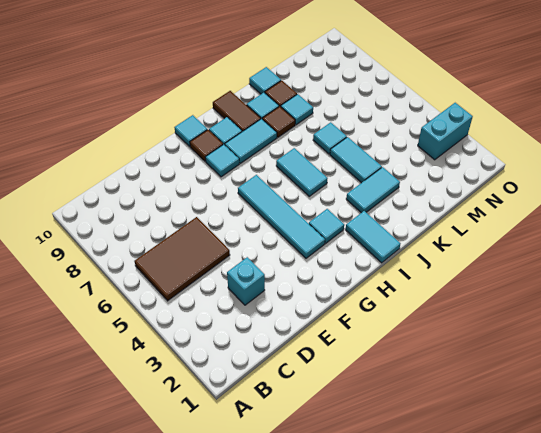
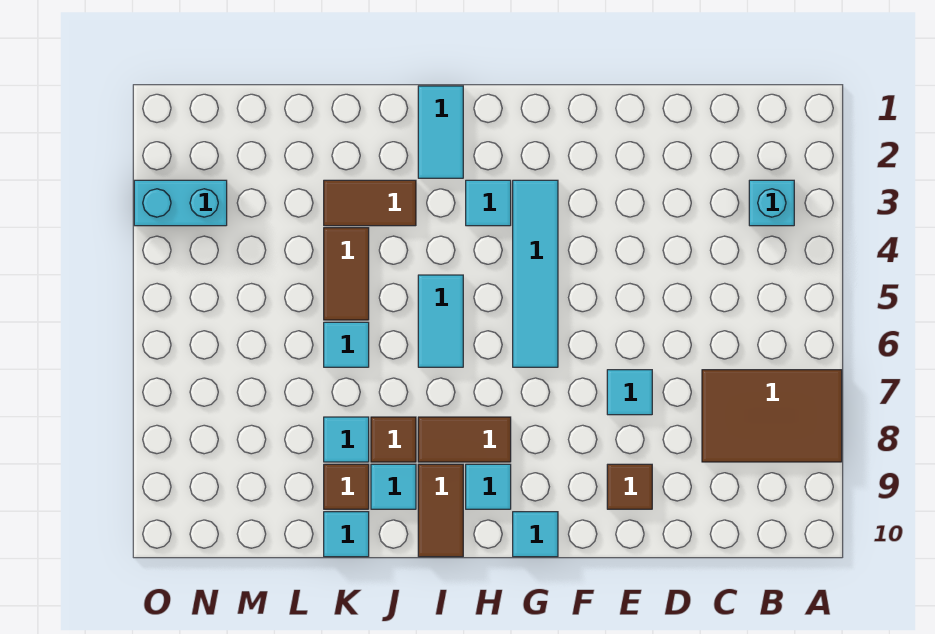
brown 2x3 tile [134,217,230,301] -> brown 2x3 tile moved to [702,370,842,462]
cyan 1x1 brick [227,257,265,305] -> cyan 1x1 brick moved to [749,180,794,226]
cyan 1x1 tile [205,144,239,177] -> cyan 1x1 tile moved to [607,370,652,415]
brown 1x1 tile [190,130,223,162] -> brown 1x1 tile moved to [607,464,652,509]
cyan 1x2 tile [225,119,277,163] -> brown 1x2 tile [418,417,511,462]
cyan 1x2 tile [346,167,400,213] -> brown 1x2 tile [324,180,416,226]
cyan 1x2 tile [330,137,382,183] -> brown 1x2 tile [324,228,369,320]

